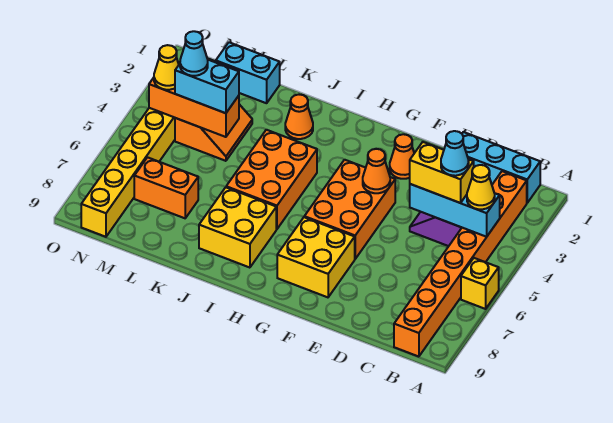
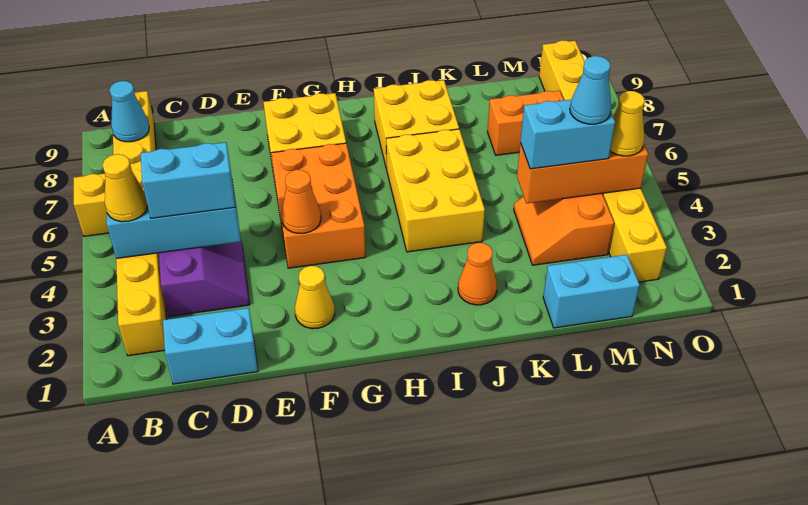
cyan 1x3 brick [462,132,540,203] -> cyan 1x2 brick [163,308,258,384]
orange 1x8 brick [394,171,527,357] -> yellow 1x8 brick [113,91,167,356]
yellow 1x2 brick [410,142,474,203] -> cyan 1x2 brick [141,142,235,218]
cyan 1x1 cone [441,131,469,176] -> cyan 1x1 cone moved to [110,81,149,142]
orange 1x1 cone [390,134,414,179] -> yellow 1x1 cone [295,266,335,329]
orange 2x3 brick [226,130,317,229] -> yellow 2x3 brick [386,129,485,252]

